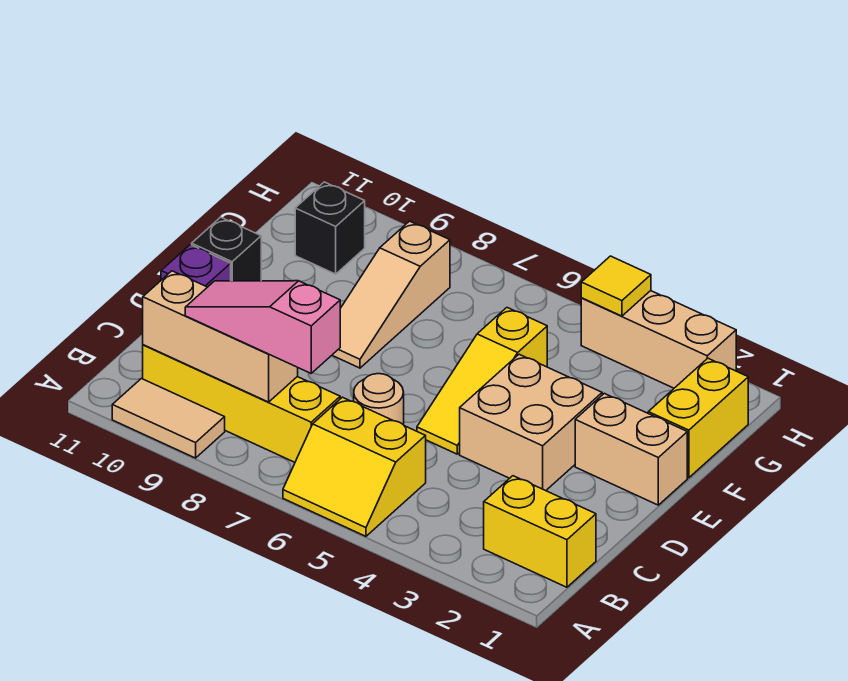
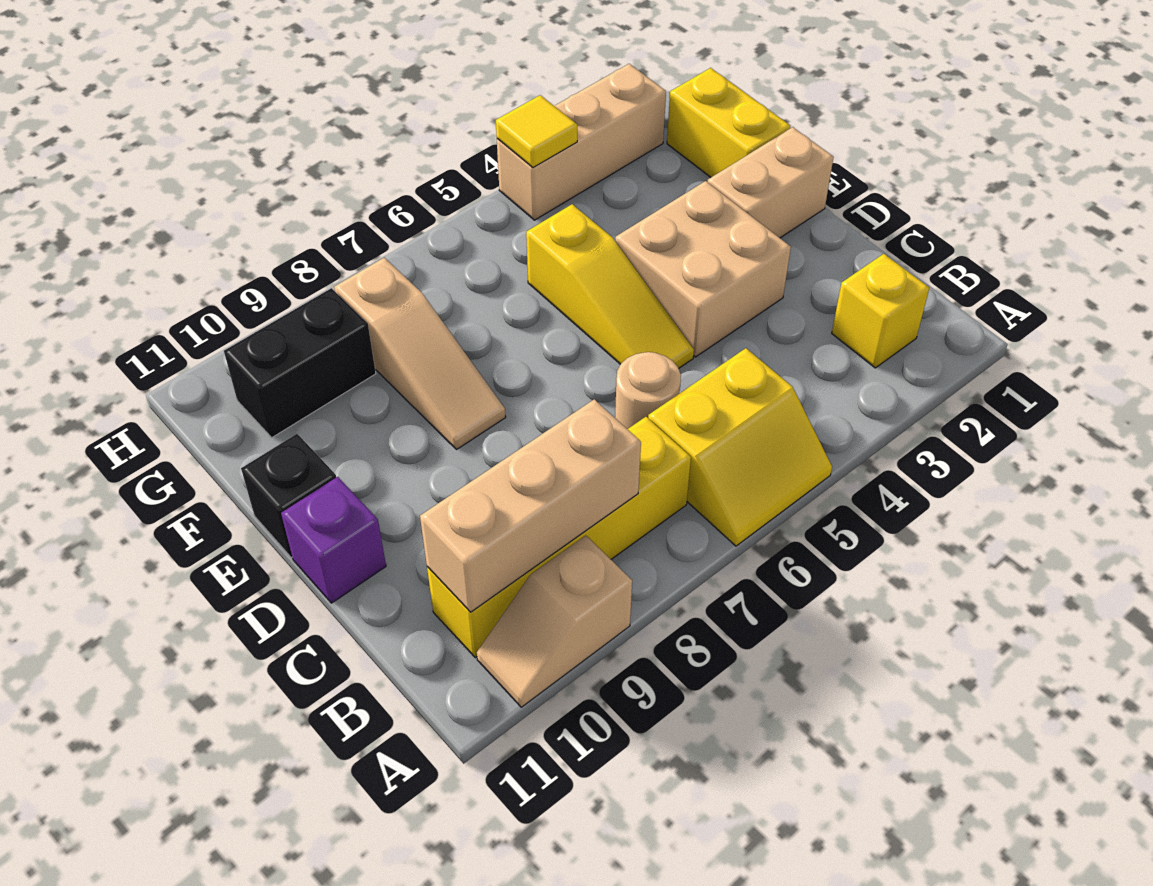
tan 1x2 tile [112,378,225,458] -> tan 1x2 slope [477,535,632,707]
yellow 1x2 brick [484,476,596,587] -> yellow 1x1 brick [832,254,929,368]
pink 1x3 slope [185,281,340,373] -> none
black 1x1 brick [295,182,365,274] -> black 1x2 brick [224,288,376,438]

